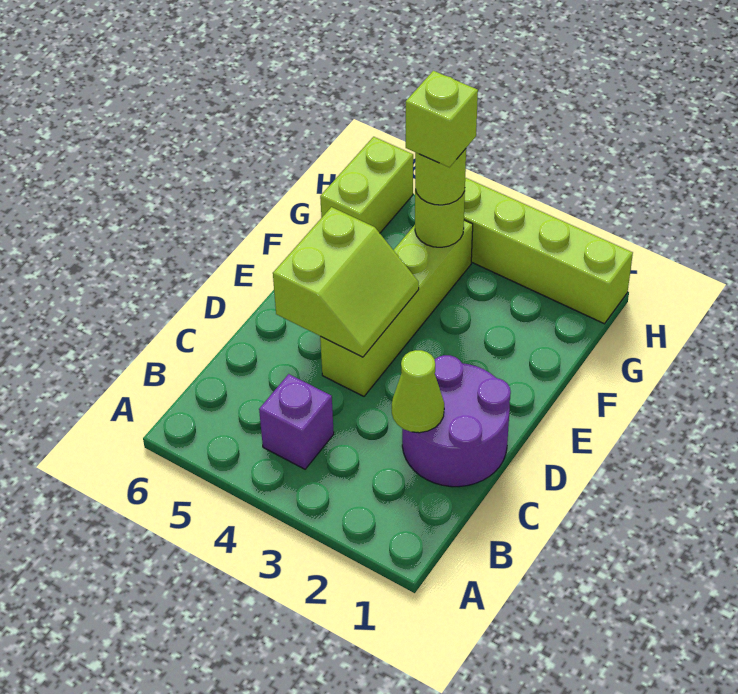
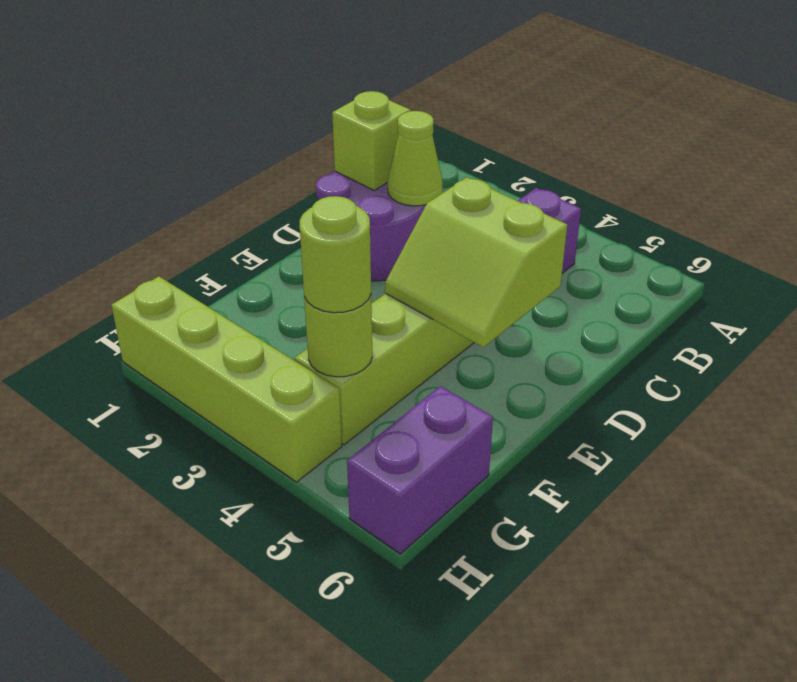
lime 2x2 slope [273,207,419,357] -> lime 2x2 slope turned to [385,177,567,347]
lime 1x1 brick [406,71,478,167] -> lime 1x1 brick moved to [332,91,411,190]
lime 1x2 brick [320,137,413,233] -> purple 1x2 brick [347,386,493,554]

